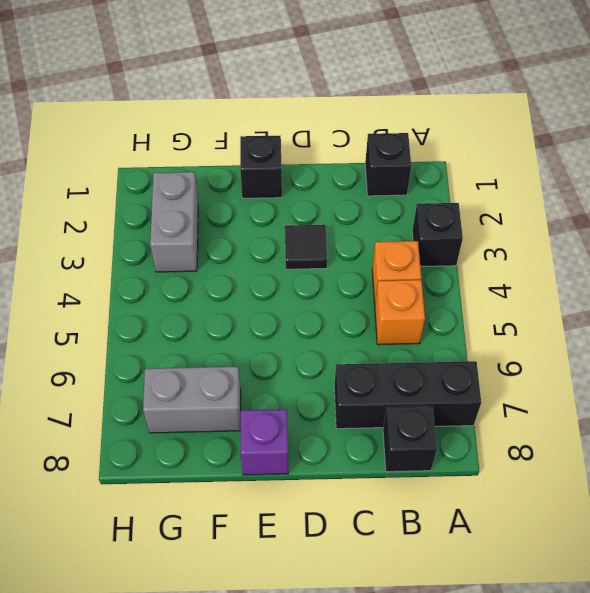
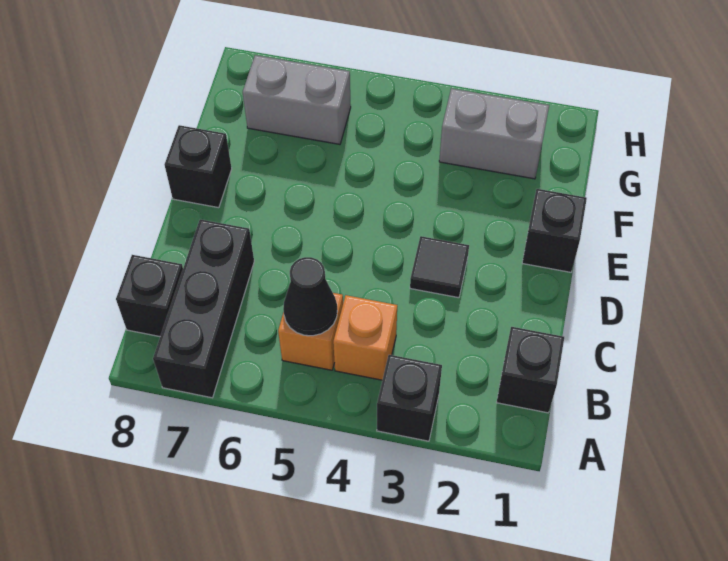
none -> black 1x1 cone [283,257,337,336]
purple 1x1 brick [241,409,288,475] -> black 1x1 brick [165,125,232,208]
grey 1x2 brick [143,367,241,433] -> grey 1x2 brick turned to [243,55,351,144]

